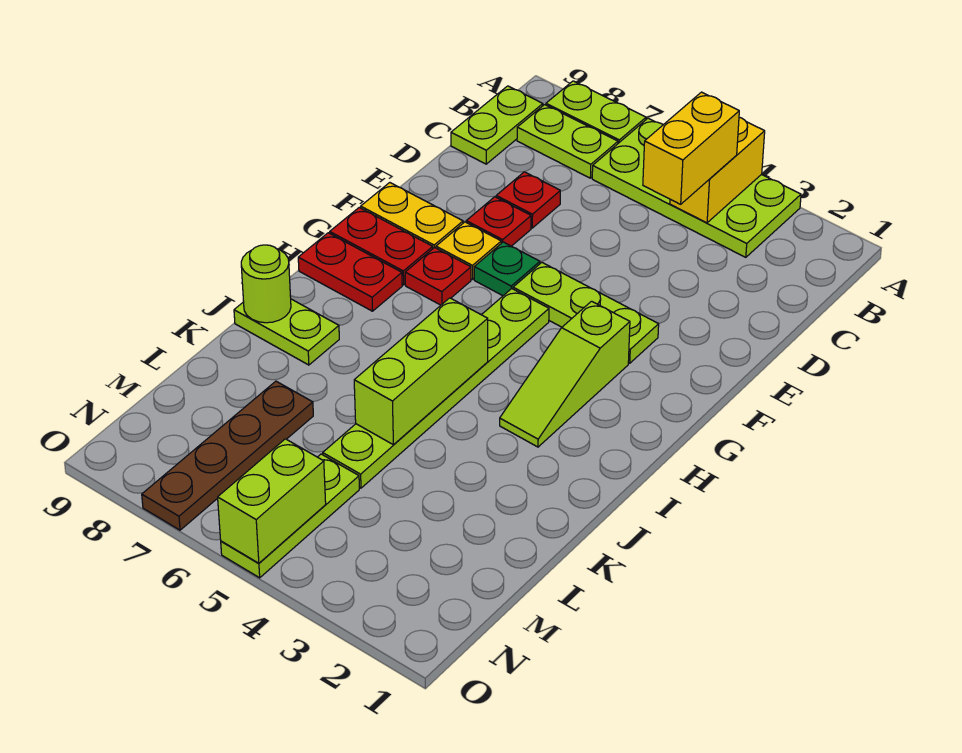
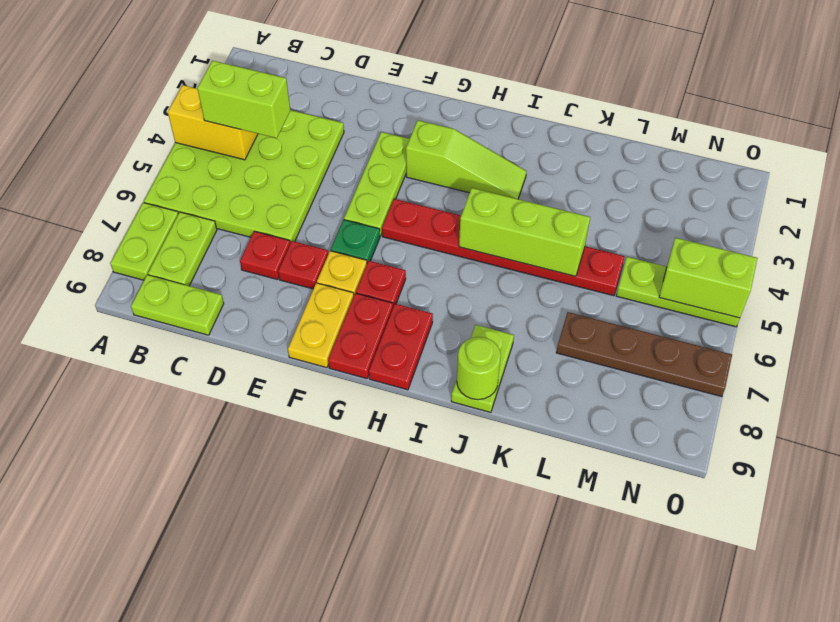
lime 2x4 plate [592,118,801,257] -> lime 4x4 plate [144,110,344,243]
yellow 1x2 brick [643,92,739,204] -> lime 1x2 brick [197,61,290,138]
lime 1x6 plate [323,289,549,488] -> red 1x6 plate [382,199,625,296]

